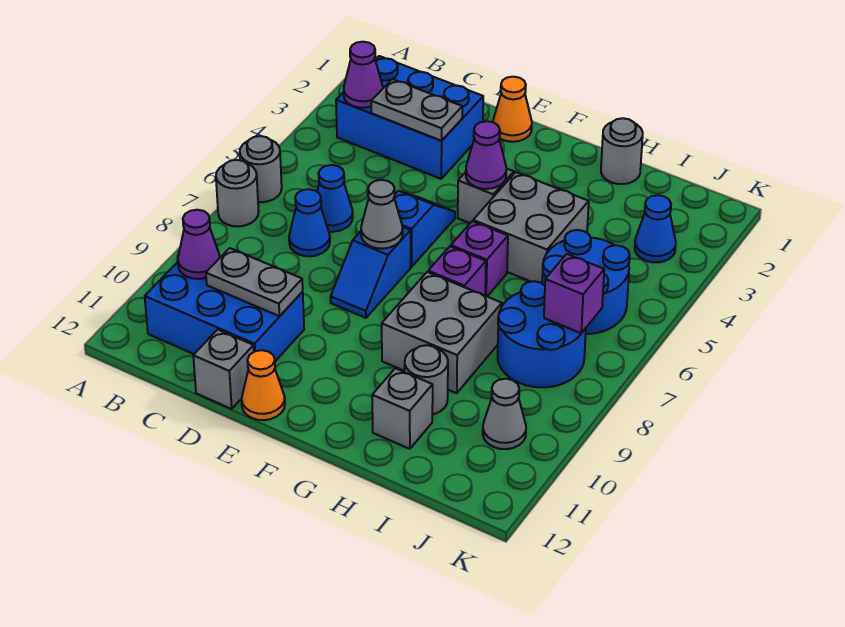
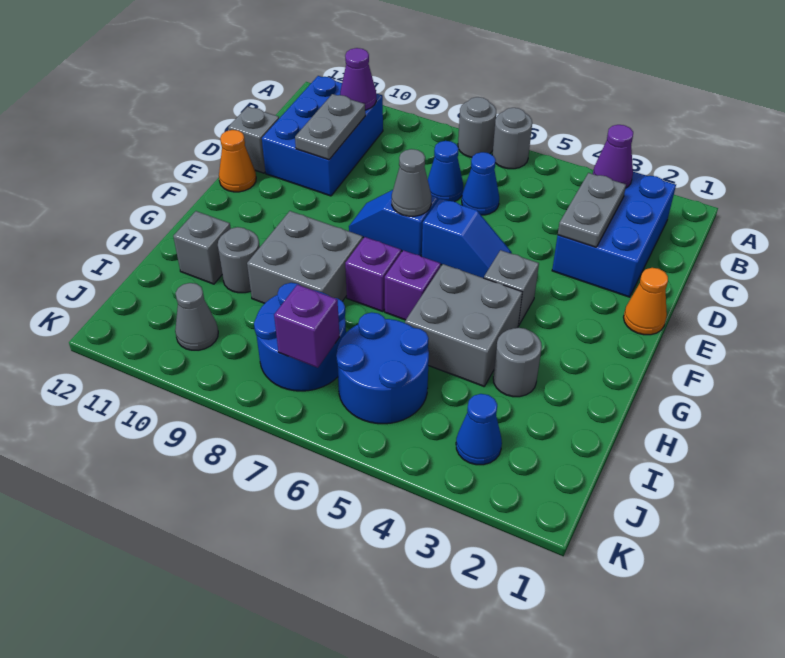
purple 1x1 cone [466,121,506,189] -> none
grey 1x1 round brick [601,118,643,184] -> grey 1x1 round brick moved to [493,328,542,397]

